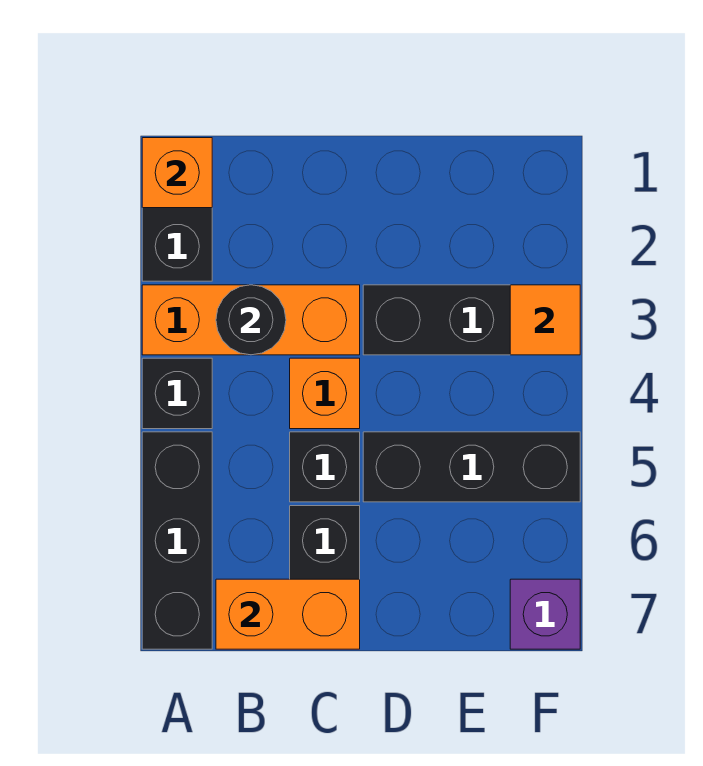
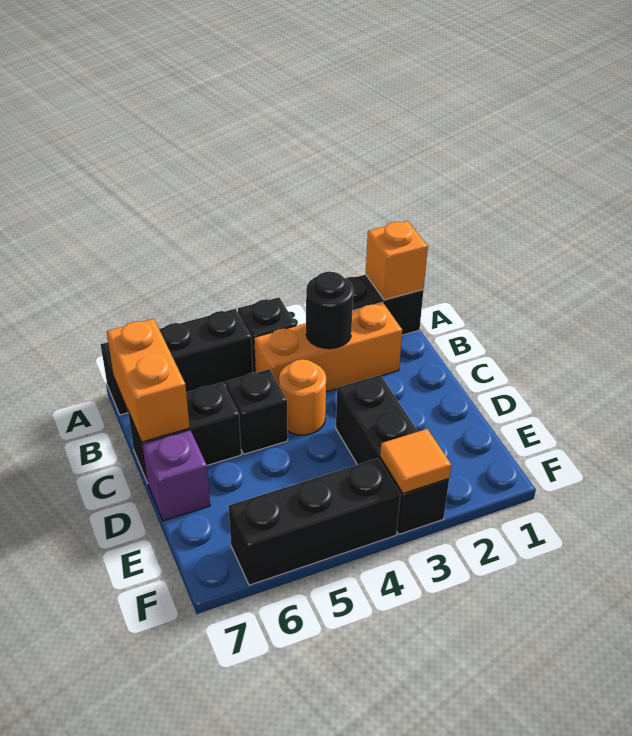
orange 1x3 brick [142,285,360,355] -> orange 1x3 brick turned to [254,302,402,392]
orange 1x1 brick [290,358,360,429] -> orange 1x1 round brick [279,359,326,435]
black 1x3 brick [363,432,580,502] -> black 1x3 brick turned to [228,458,400,585]
purple 1x1 brick [510,579,580,649] -> purple 1x1 brick moved to [143,430,210,521]

